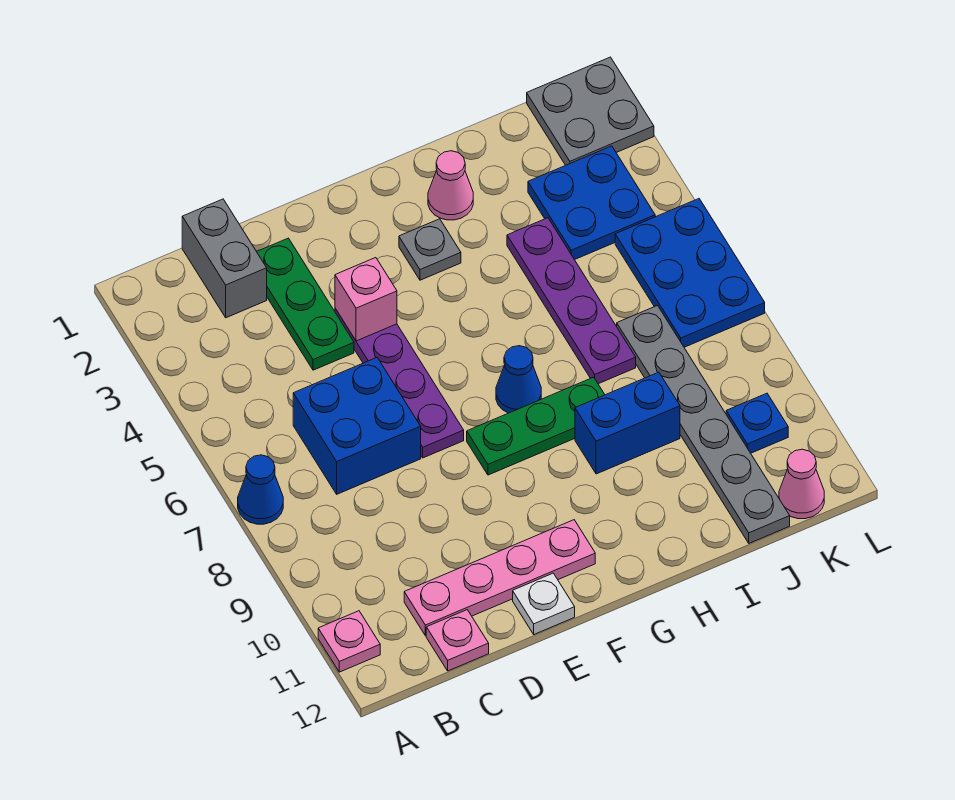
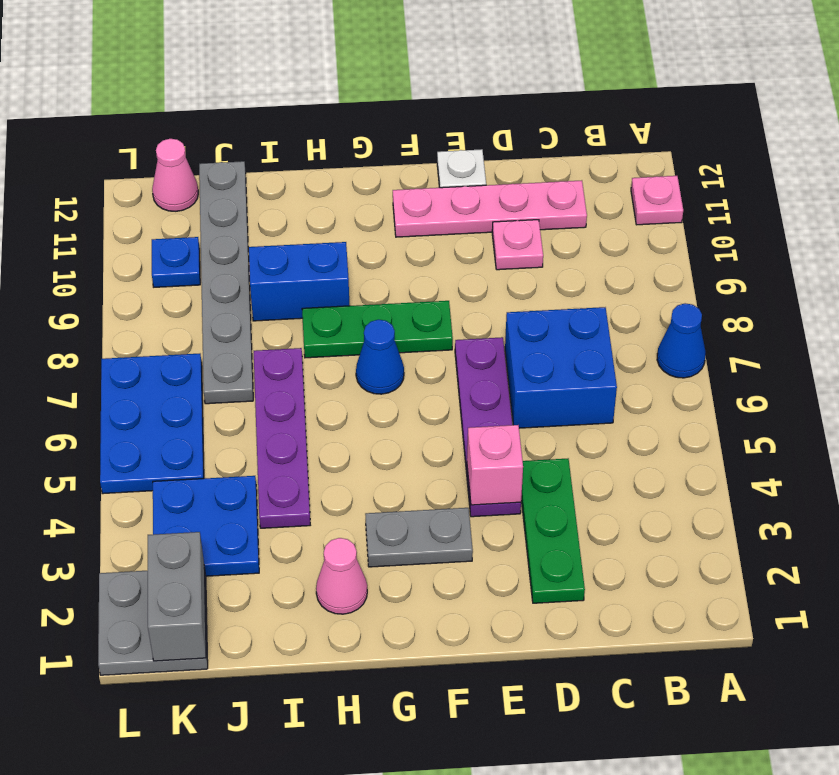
grey 1x2 brick [182,199,267,318] -> grey 1x2 brick moved to [148,532,206,661]
pink 1x1 plate [426,610,489,671] -> pink 1x1 plate moved to [492,220,543,270]
grey 1x1 plate [399,219,461,280] -> grey 1x2 plate [365,508,473,567]

